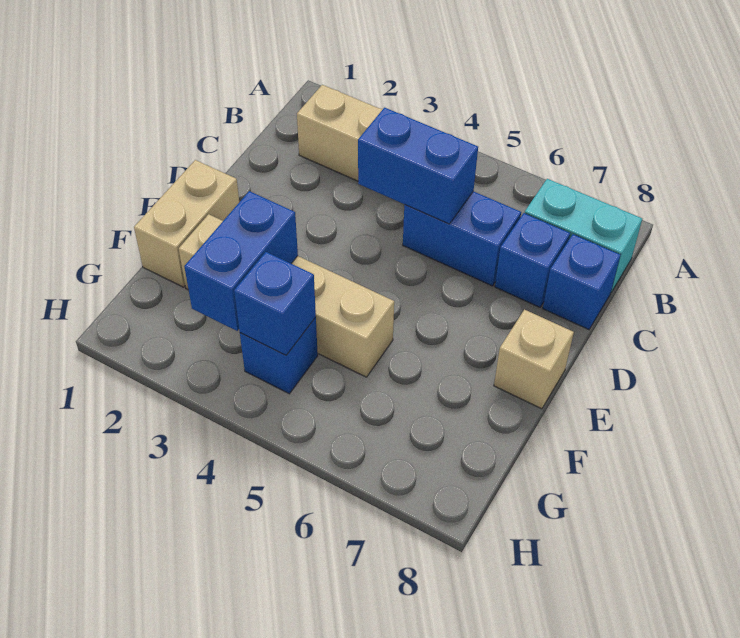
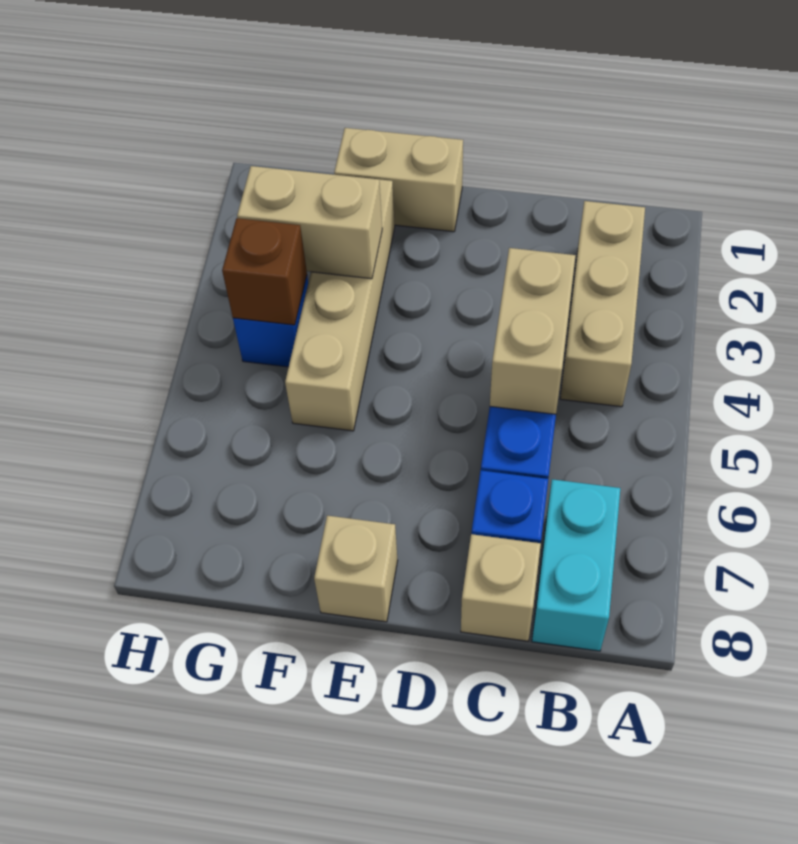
blue 1x2 brick [358,108,478,224] -> tan 1x2 brick [490,248,576,414]
blue 1x1 brick [543,234,620,329] -> tan 1x1 brick [461,534,541,641]
blue 1x2 brick [184,191,298,331] -> tan 1x2 brick [237,166,382,279]
blue 1x1 brick [234,252,316,355] -> brown 1x1 brick [222,218,307,325]

